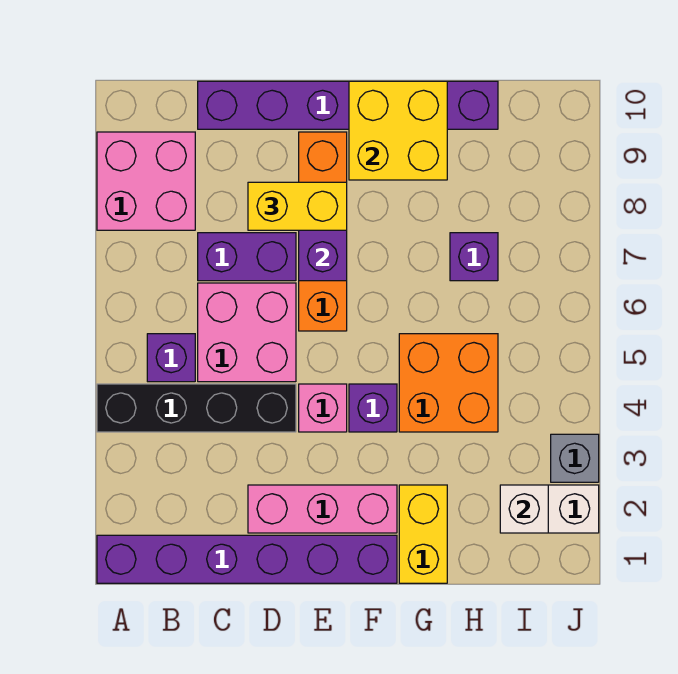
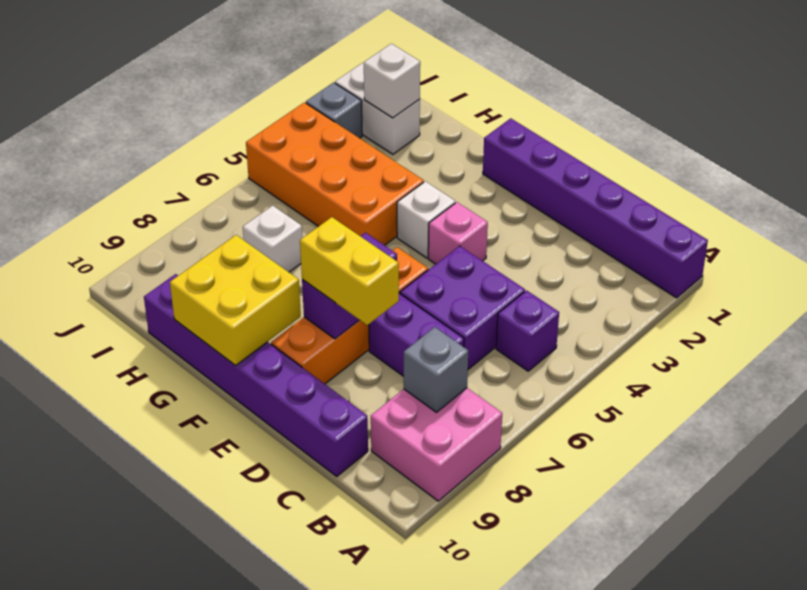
black 1x4 brick [97,384,296,432] -> none
none -> grey 1x1 brick [404,327,468,412]
pink 2x2 brick [198,283,296,382] -> purple 2x2 brick [400,246,525,369]
pink 1x3 brick [248,485,397,533] -> none
purple 1x1 brick [349,384,397,432] -> white 1x1 brick [397,181,455,258]
yellow 1x2 brick [399,485,447,583] -> none
orange 2x2 brick [399,334,498,432] -> orange 2x4 brick [246,102,424,245]
purple 1x1 brick [450,233,498,281] -> white 1x1 brick [243,205,302,272]

